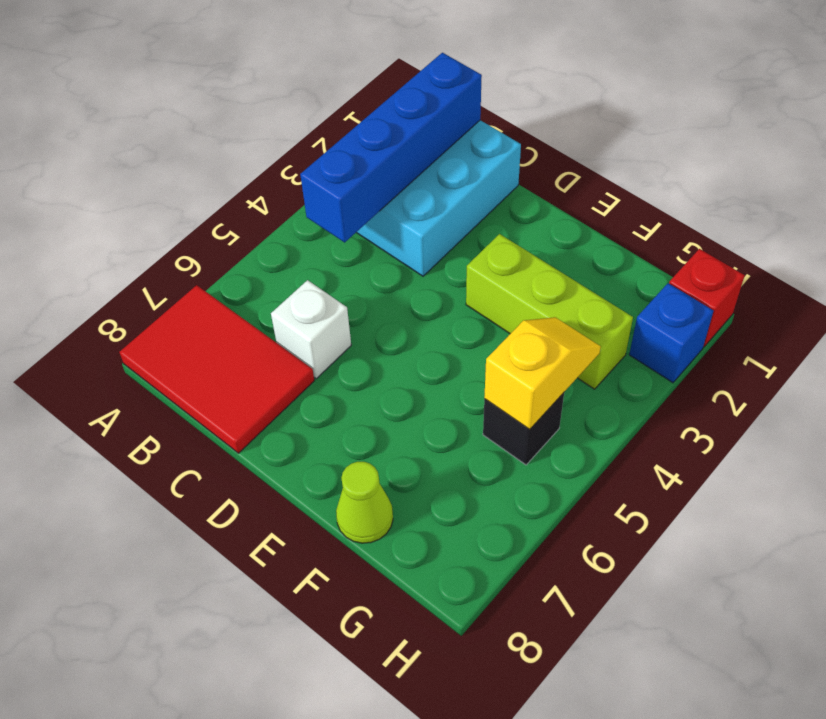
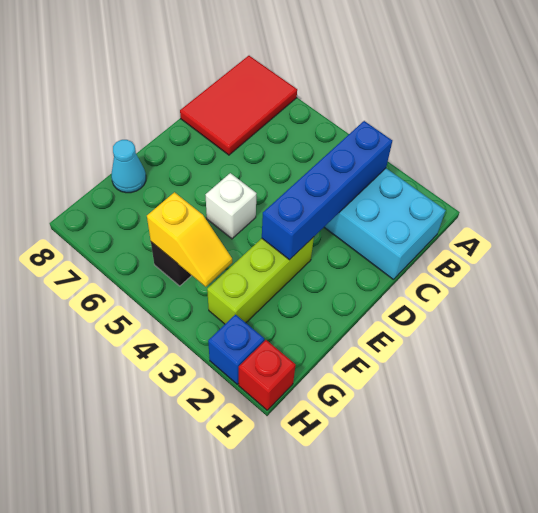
blue 1x4 brick [300,53,482,242] -> blue 1x4 brick turned to [262,121,392,260]
white 1x1 brick [271,280,351,379] -> white 1x1 brick moved to [206,173,257,239]
lime 1x1 cone [336,462,393,543] -> cyan 1x1 cone [111,140,146,193]

